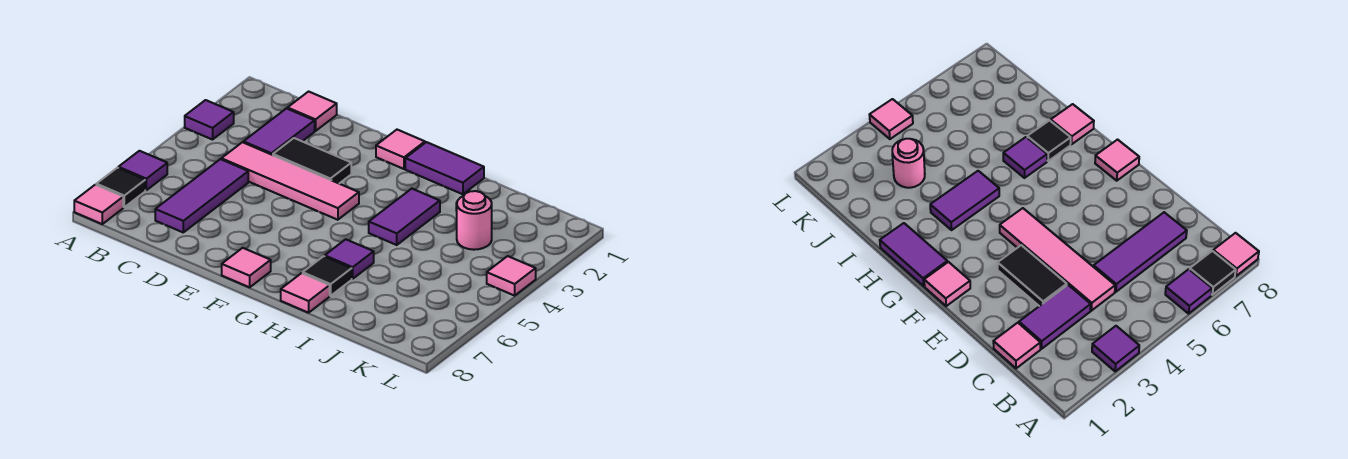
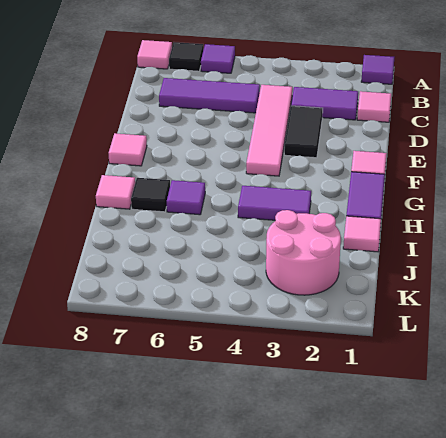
purple 1x1 tile [185,100,234,140] -> purple 1x1 tile moved to [361,55,394,84]
pink 1x1 round brick [457,191,492,250] -> pink 2x2 round brick [266,210,341,295]
pink 1x1 tile [487,256,536,296] -> pink 1x1 tile moved to [343,216,381,252]

